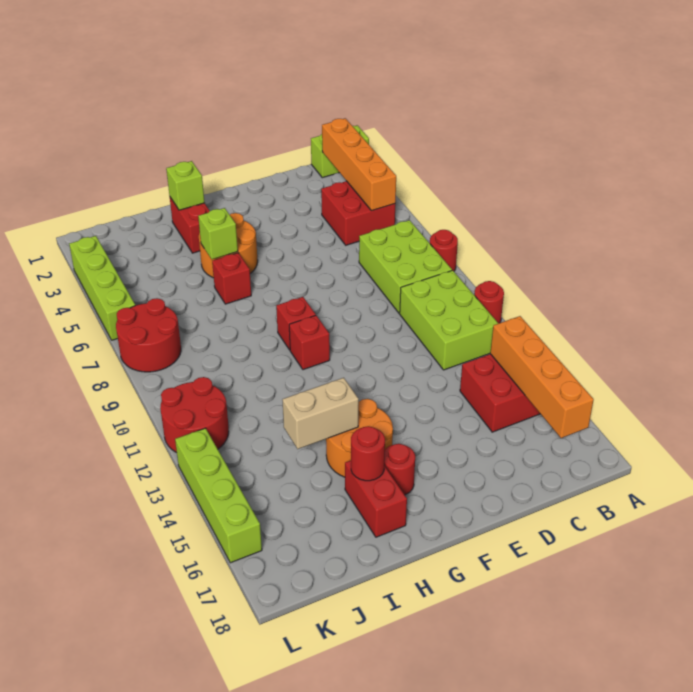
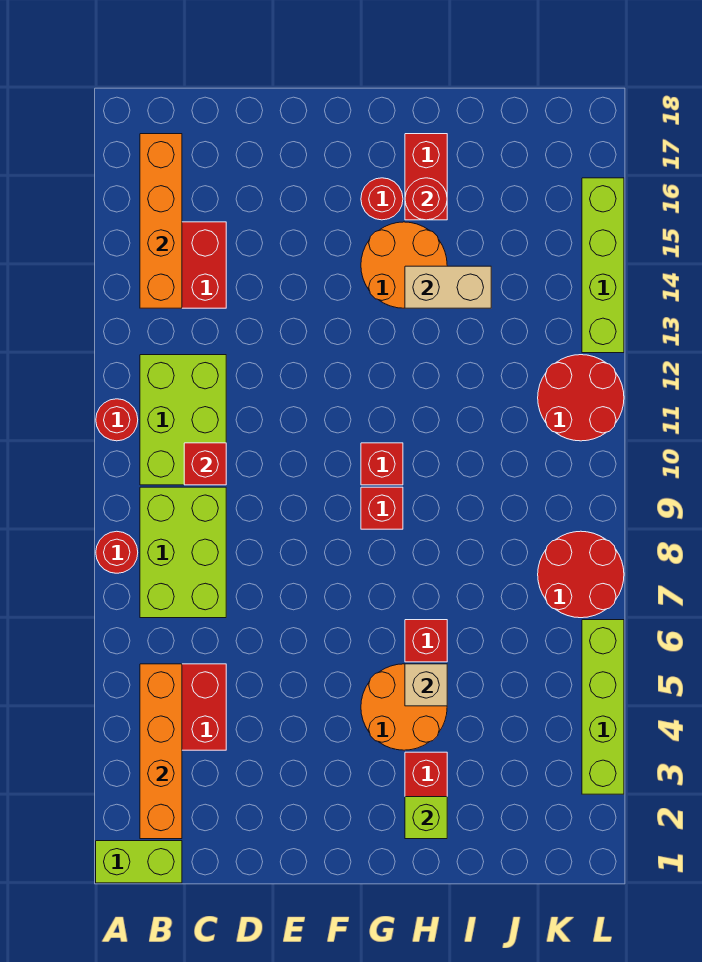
none -> red 1x1 brick [184,443,226,485]
lime 1x1 brick [198,208,238,259] -> tan 1x1 brick [405,664,447,706]

